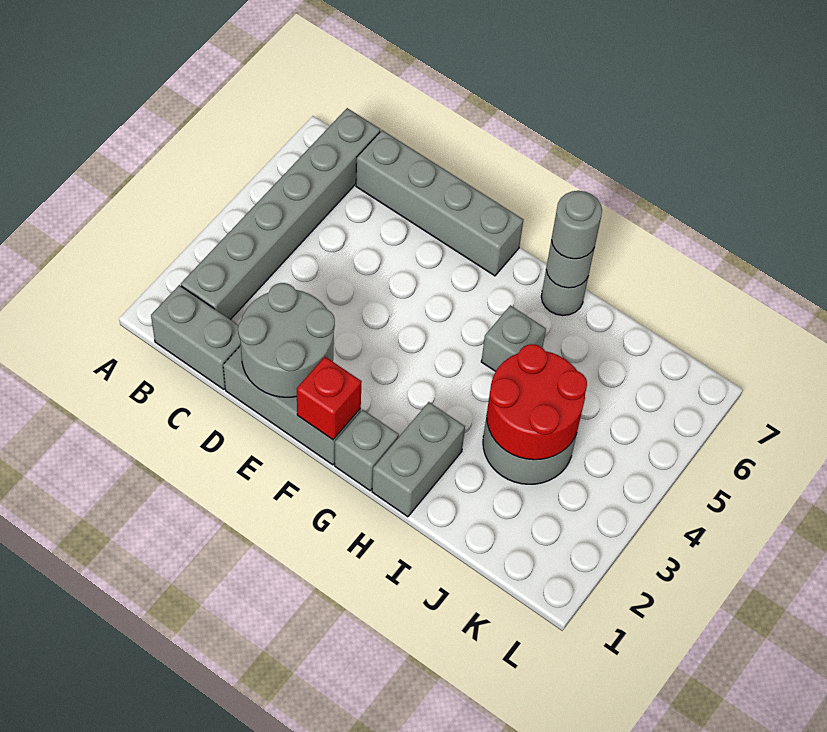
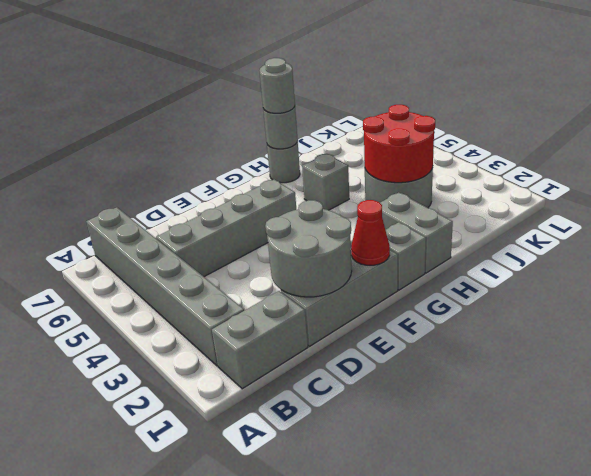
grey 1x4 brick [356,130,523,276] -> grey 1x4 brick moved to [156,179,296,277]
red 1x1 brick [297,357,362,440] -> red 1x1 cone [351,200,390,265]

